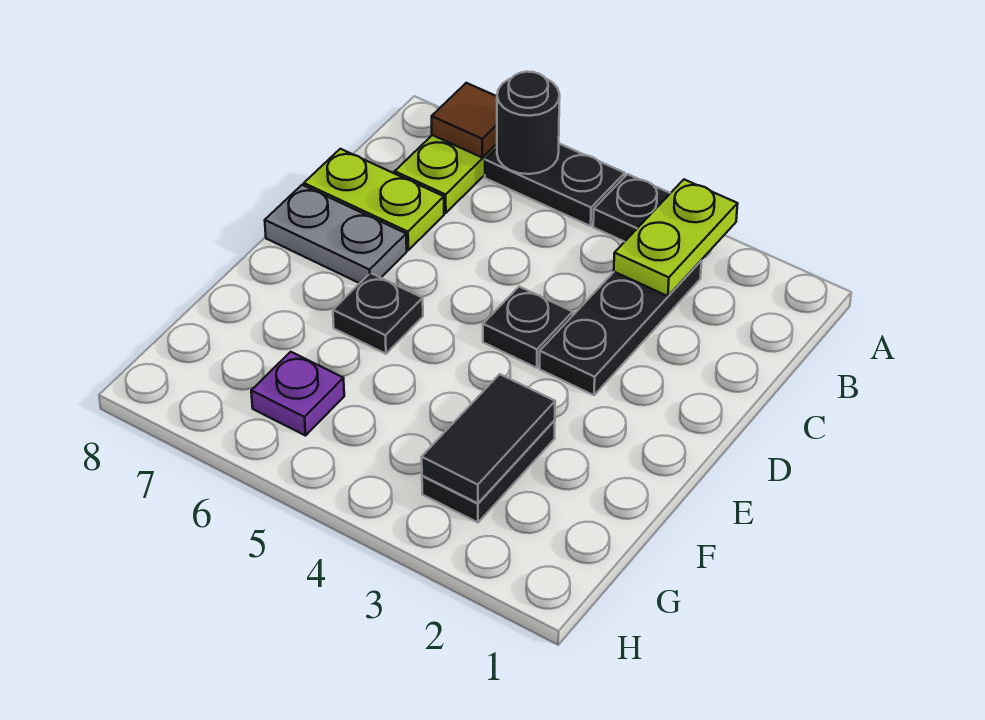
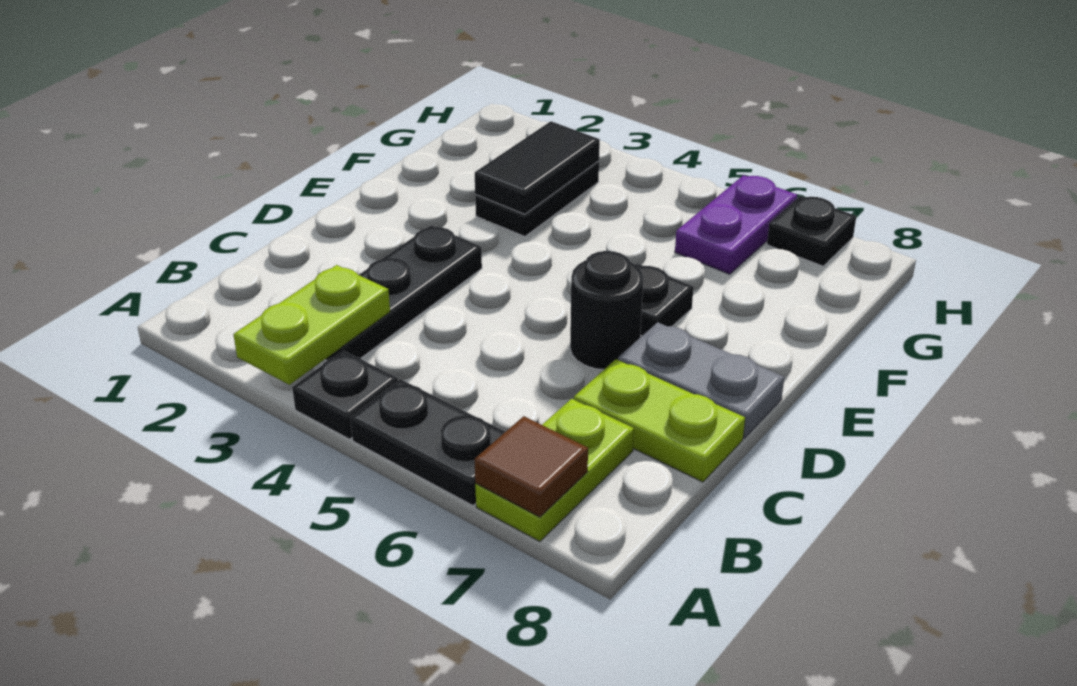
black 1x1 round brick [497,72,560,174] -> black 1x1 round brick moved to [570,251,644,370]
black 1x1 plate [483,287,573,368] -> black 1x1 plate moved to [767,196,856,266]
purple 1x1 plate [251,352,344,436] -> purple 1x2 plate [675,175,797,274]

